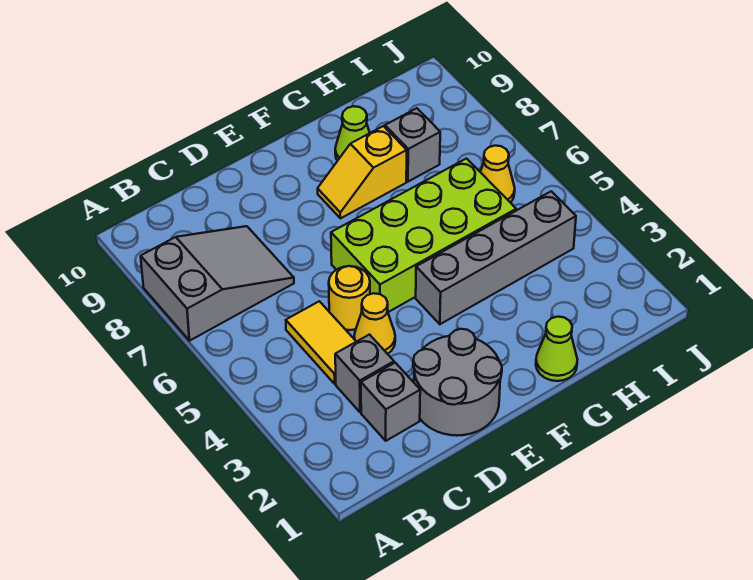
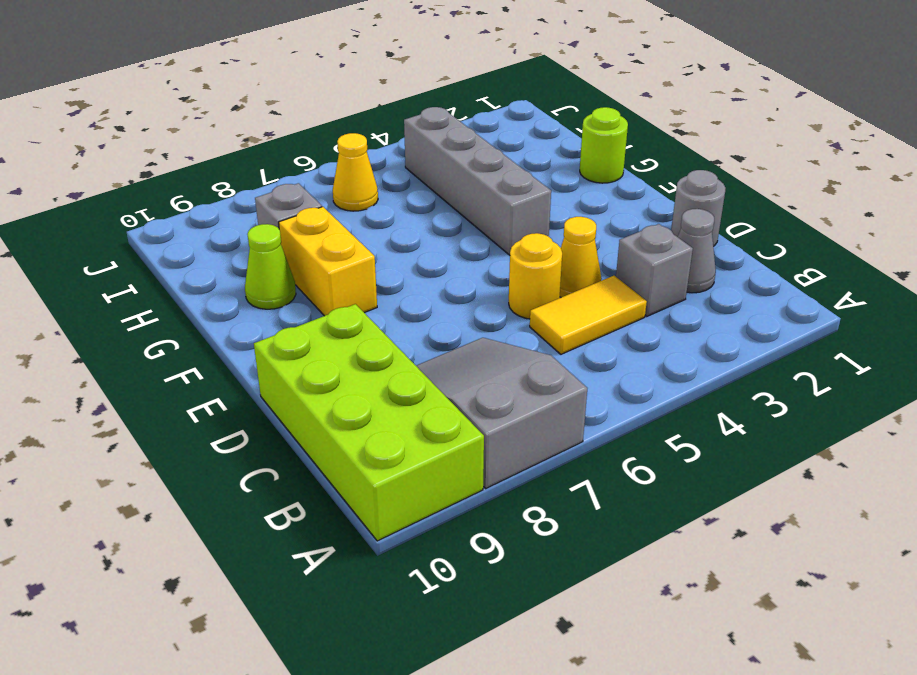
grey 1x1 brick [361,363,420,441] -> grey 1x1 cone [678,209,716,293]
grey 2x2 round brick [413,329,502,436] -> grey 1x1 round brick [671,170,726,246]
lime 2x4 brick [331,159,516,312] -> lime 2x4 brick moved to [254,304,484,541]
yellow 1x2 slope [318,126,407,218] -> yellow 1x2 brick [279,207,377,316]
lime 1x1 cone [536,317,578,381] -> lime 1x1 round brick [580,107,628,183]

